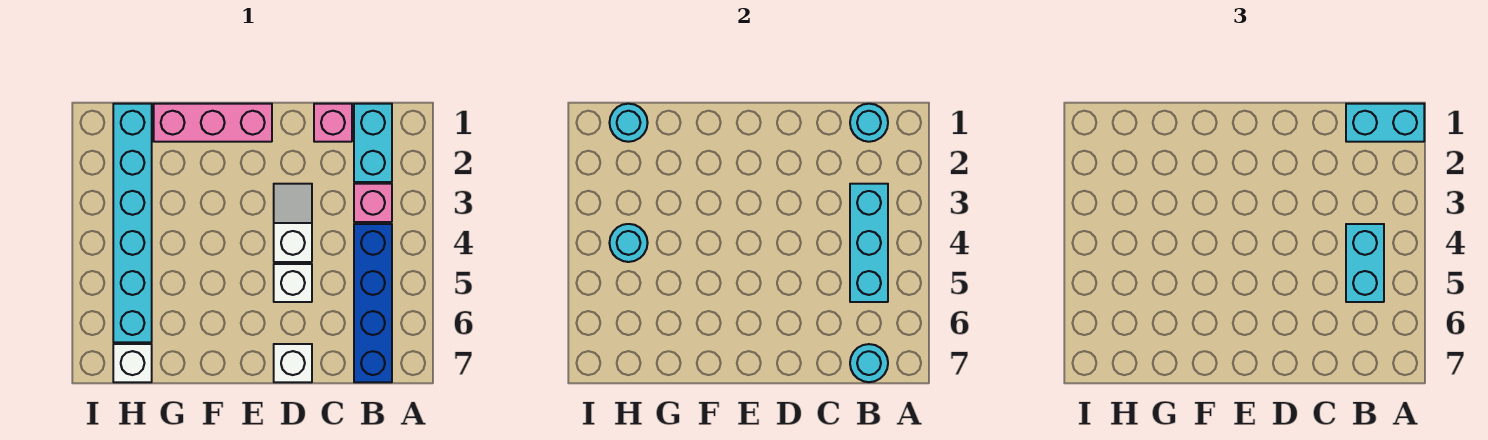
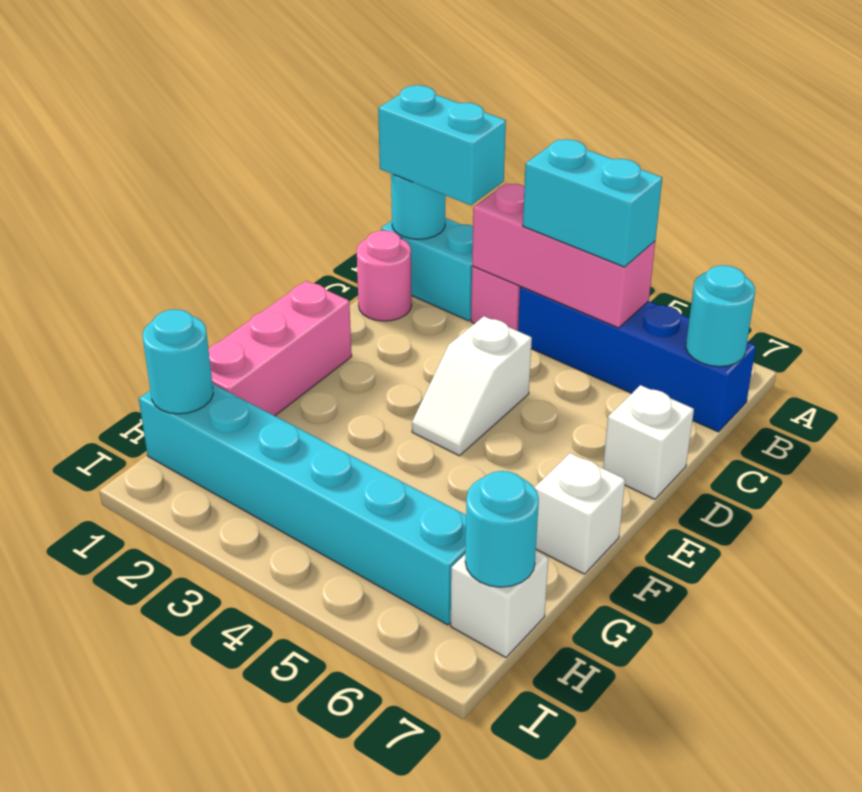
cyan 1x2 brick [1346,104,1424,142] -> cyan 1x2 brick turned to [378,85,506,205]
cyan 1x3 brick [850,184,888,302] -> pink 1x3 brick [472,183,655,328]
pink 1x1 brick [314,104,352,142] -> pink 1x1 round brick [357,231,412,321]
white 1x2 slope [274,184,312,262] -> white 1x2 slope turned to [412,316,532,456]
white 1x1 brick [274,264,312,302] -> white 1x1 brick moved to [534,453,625,574]
cyan 1x1 round brick [610,224,648,262] -> cyan 1x1 round brick moved to [465,471,539,587]

